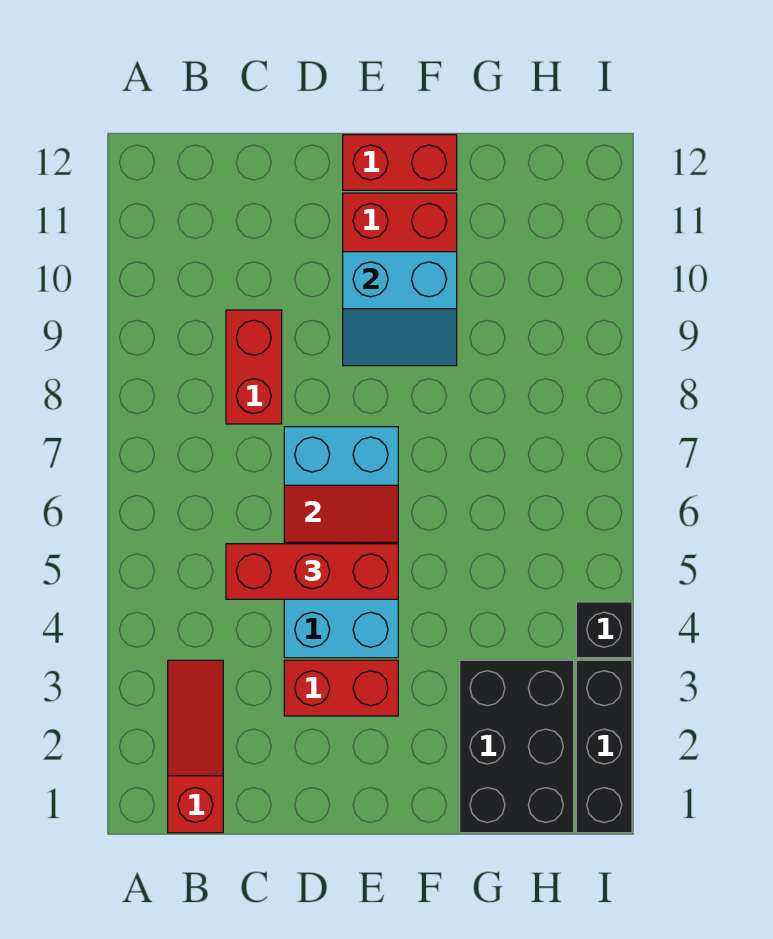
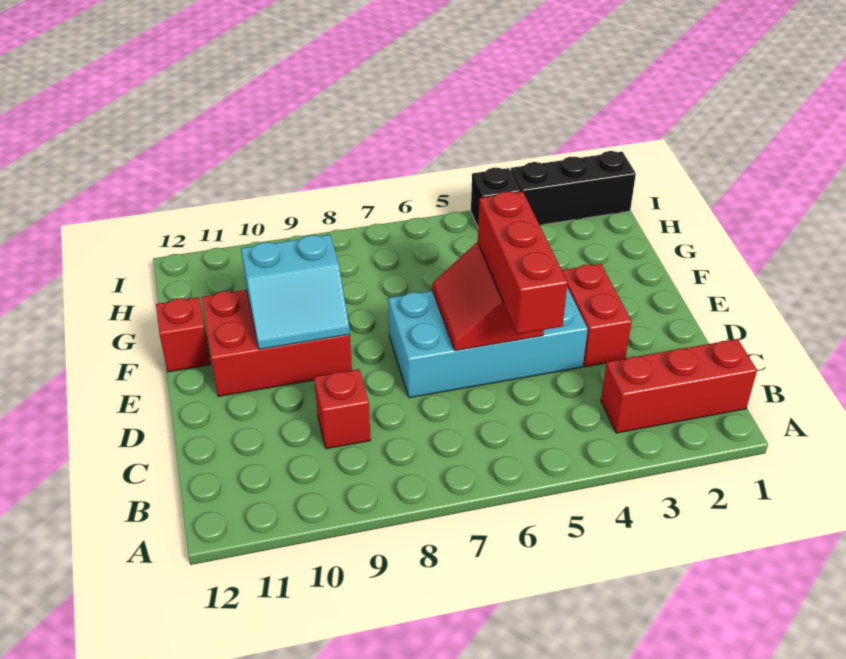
red 1x3 slope [168,660,223,833] -> red 1x3 brick [601,339,757,433]
red 1x2 brick [226,310,282,424] -> red 1x1 brick [314,369,371,449]
cyan 2x2 slope [343,252,457,366] -> cyan 2x2 slope turned to [241,235,350,349]
red 1x2 brick [343,135,457,190] -> red 1x1 brick [156,297,211,372]
black 2x3 brick [460,660,574,833] -> none

